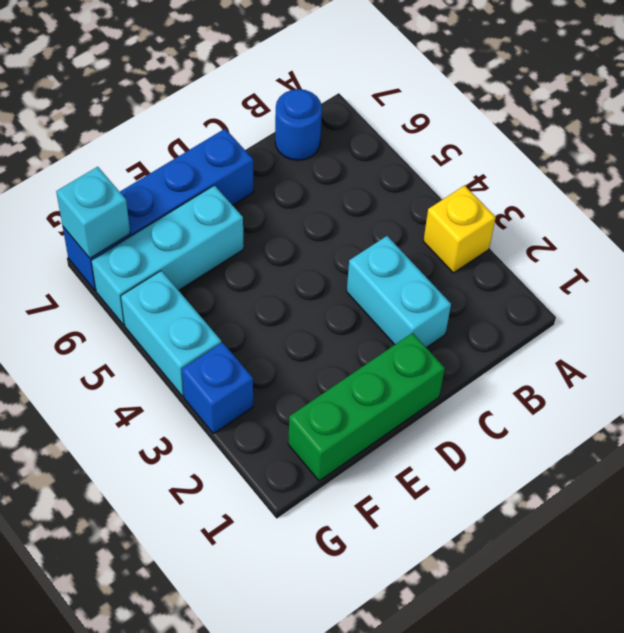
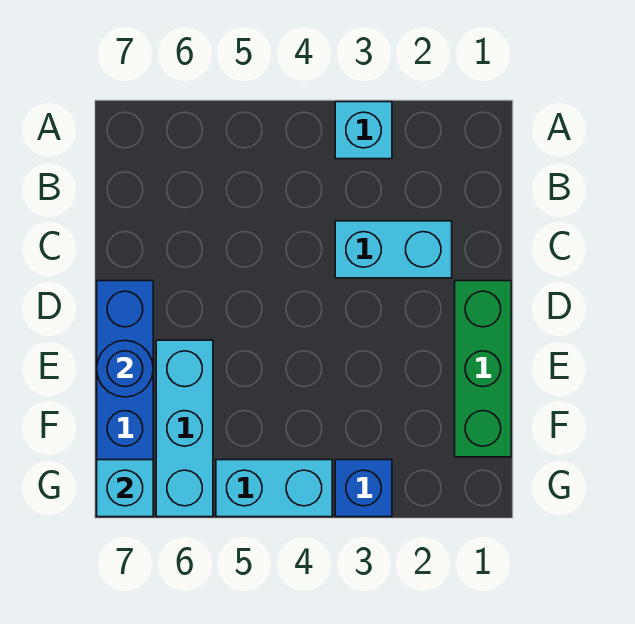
yellow 1x1 brick [423,185,496,273] -> cyan 1x1 brick [335,102,392,159]
blue 1x1 round brick [275,89,322,160] -> blue 1x1 round brick moved to [97,340,153,397]

